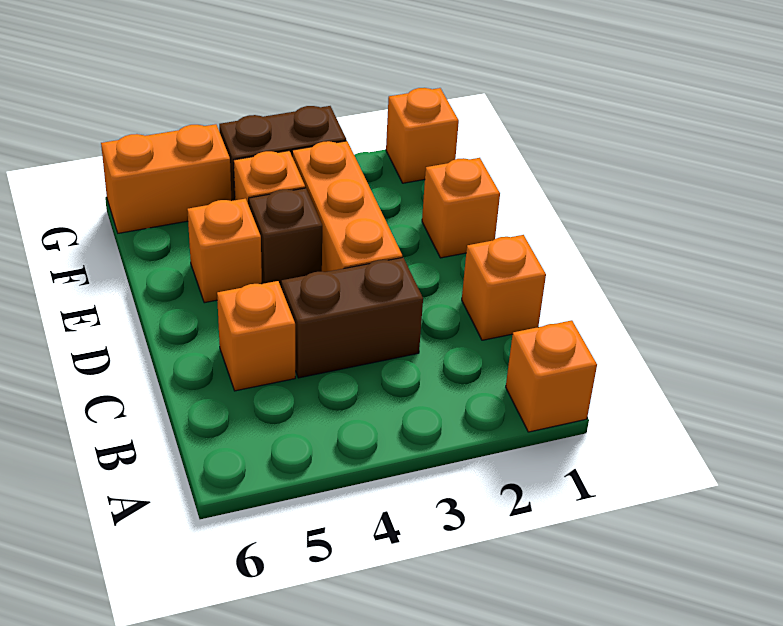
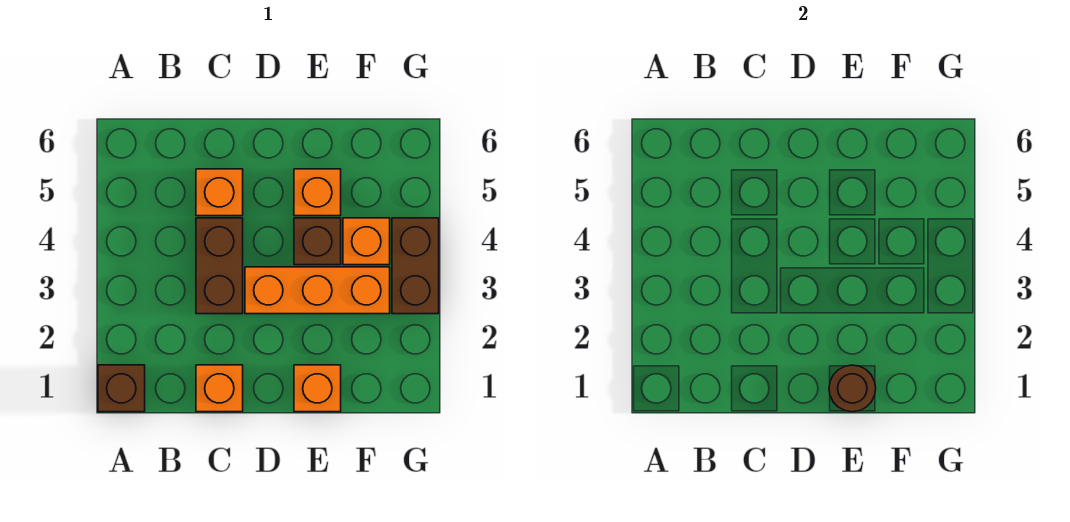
orange 1x1 brick [506,320,597,432] -> brown 1x1 brick [98,365,145,412]
none -> brown 1x1 round brick [829,365,876,412]
orange 1x1 brick [386,88,459,183] -> none
orange 1x2 brick [101,124,232,233] -> none

